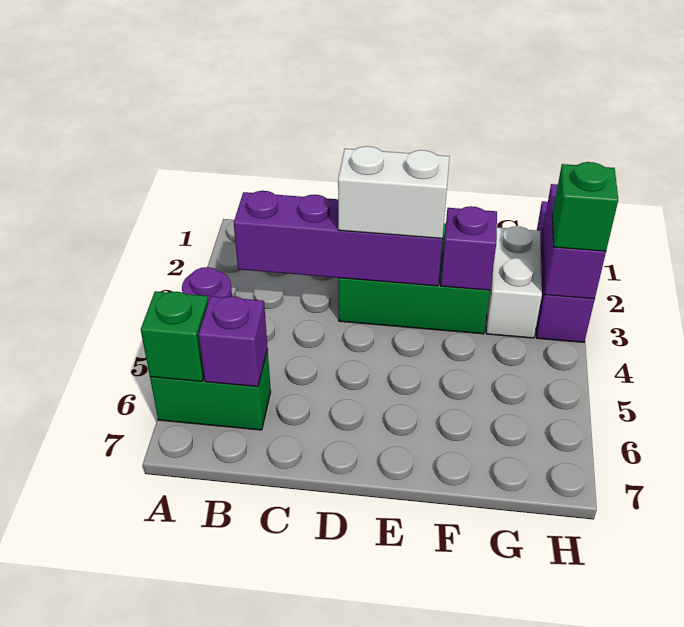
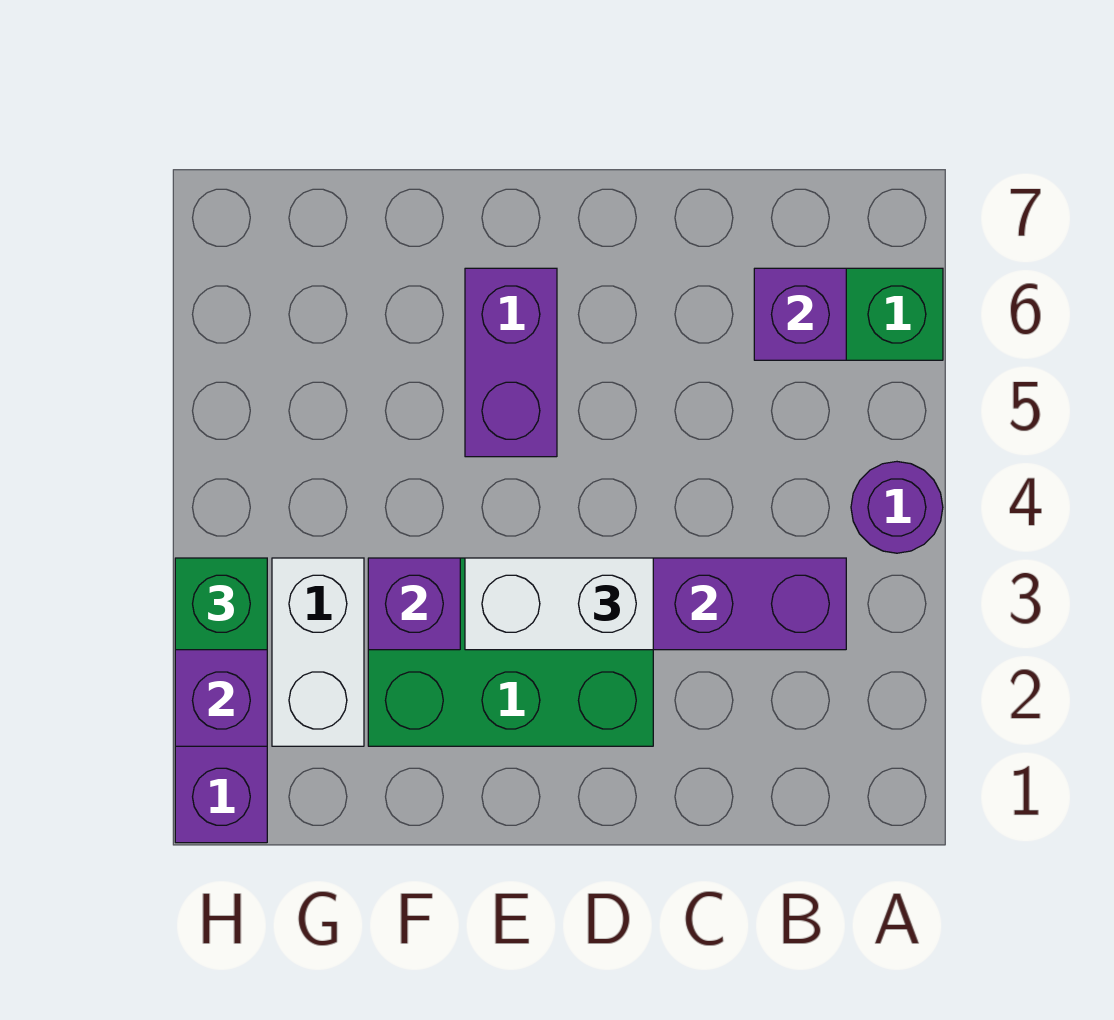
green 1x1 brick [141,291,209,381] -> none
none -> purple 1x2 brick [465,268,557,457]

